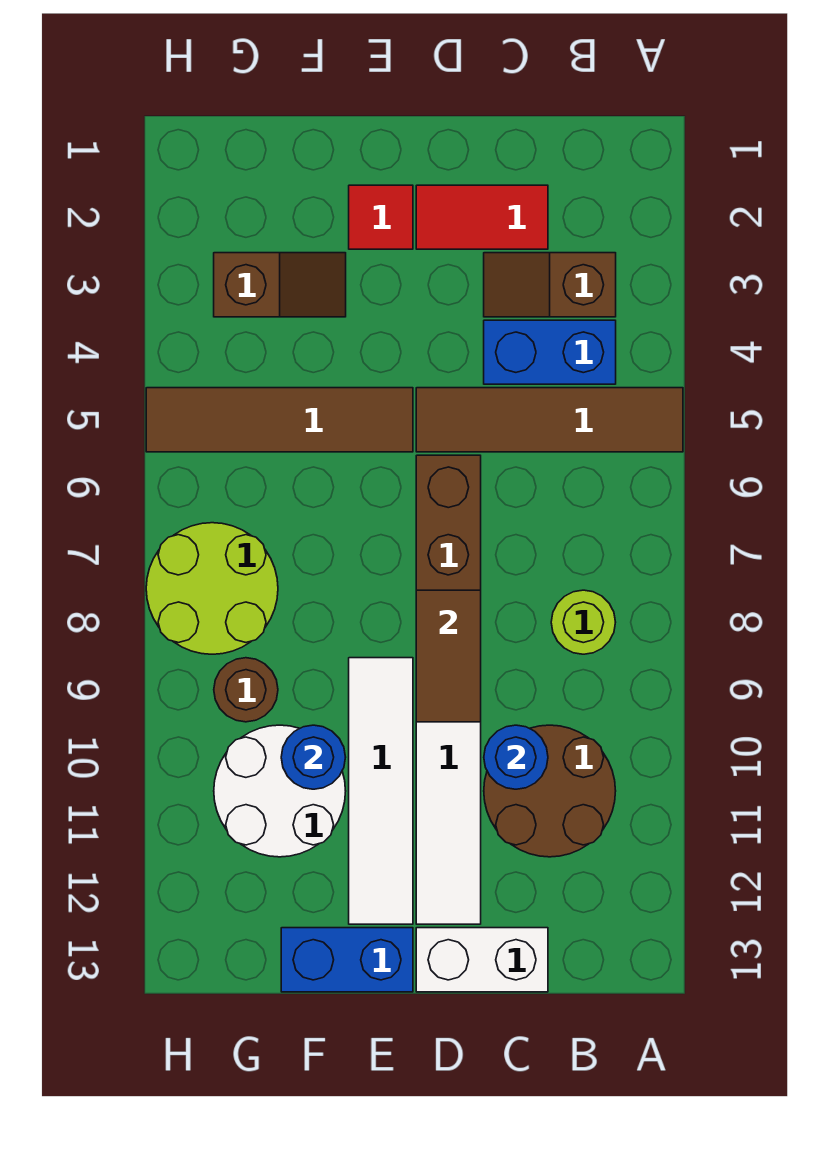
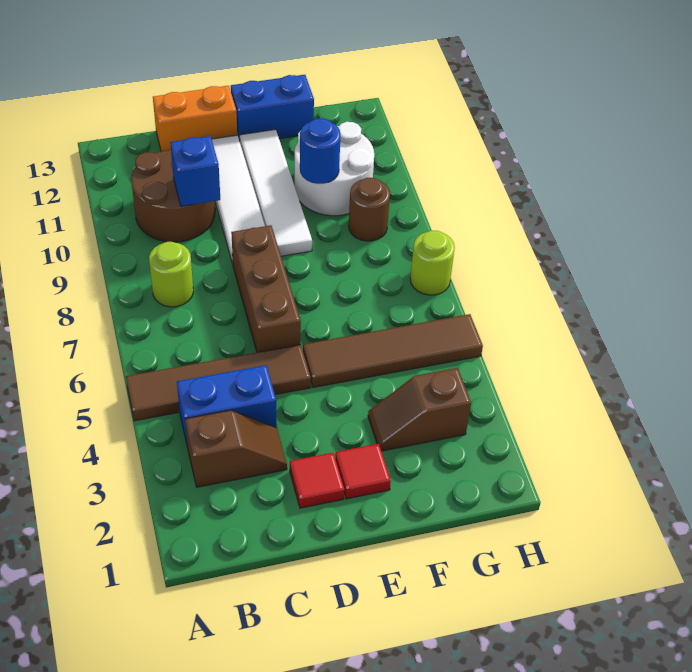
red 1x2 tile [416,185,548,249] -> red 1x1 tile [290,453,345,508]
blue 1x1 round brick [484,725,548,789] -> blue 1x1 brick [170,136,220,206]
white 1x2 brick [416,928,548,992] -> orange 1x2 brick [153,86,237,151]
brown 1x2 tile [416,590,481,722] -> none
lime 2x2 round brick [146,523,278,654] -> lime 1x1 round brick [410,231,455,295]

